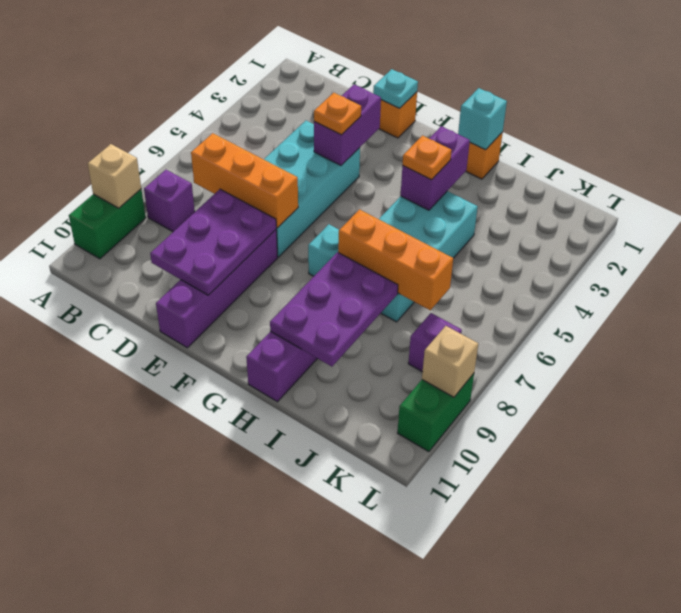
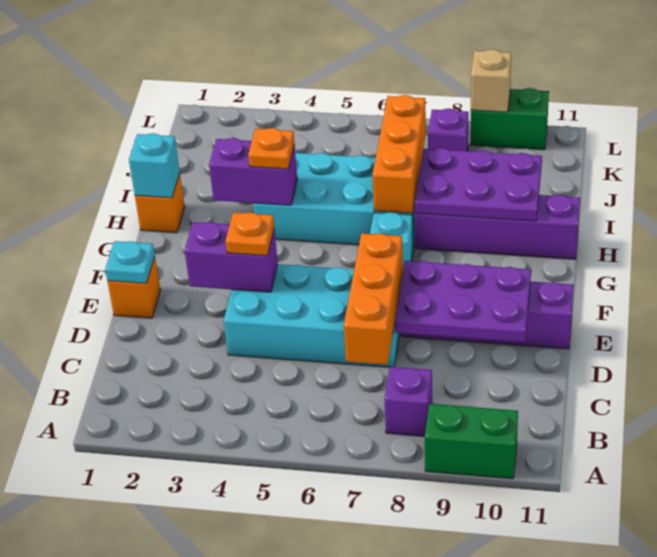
tan 1x1 brick [88,144,141,208] -> none

